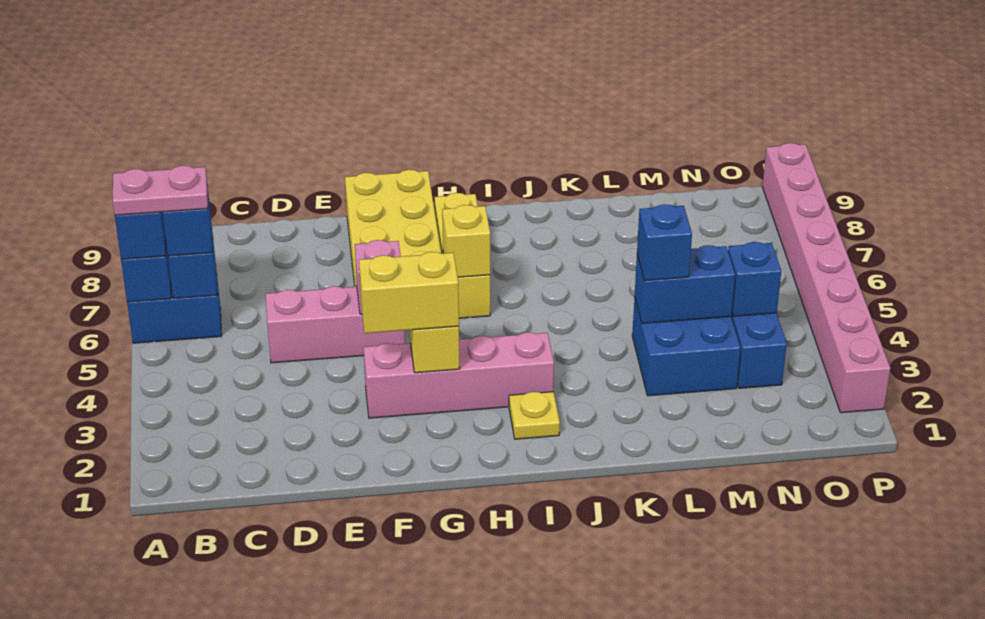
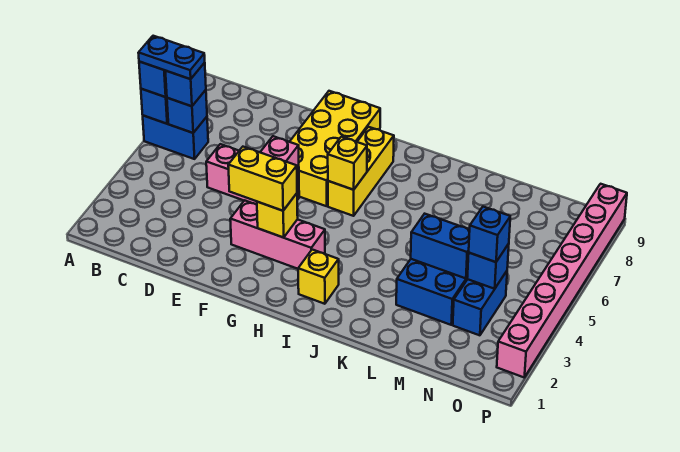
pink 1x2 plate [113,165,208,215] -> blue 1x2 plate [139,36,205,79]
pink 1x4 brick [363,332,554,418] -> pink 1x3 brick [230,200,325,269]
yellow 1x1 plate [509,392,560,439] -> yellow 1x1 brick [298,250,339,304]
blue 1x1 brick [637,204,692,281] -> blue 1x1 brick moved to [469,207,510,262]

